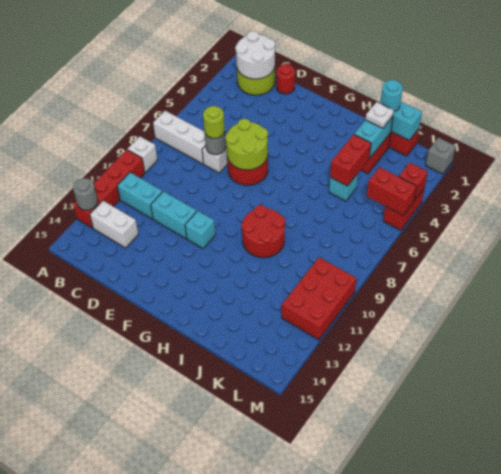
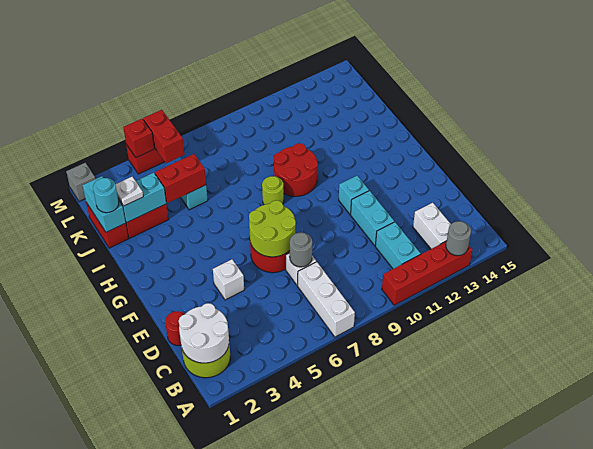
white 1x1 brick [128,136,157,172] -> white 1x1 brick moved to [213,259,244,300]
lime 1x1 round brick [203,106,225,138] -> lime 1x1 round brick moved to [262,176,284,205]
red 2x3 brick [282,257,356,340] -> none

